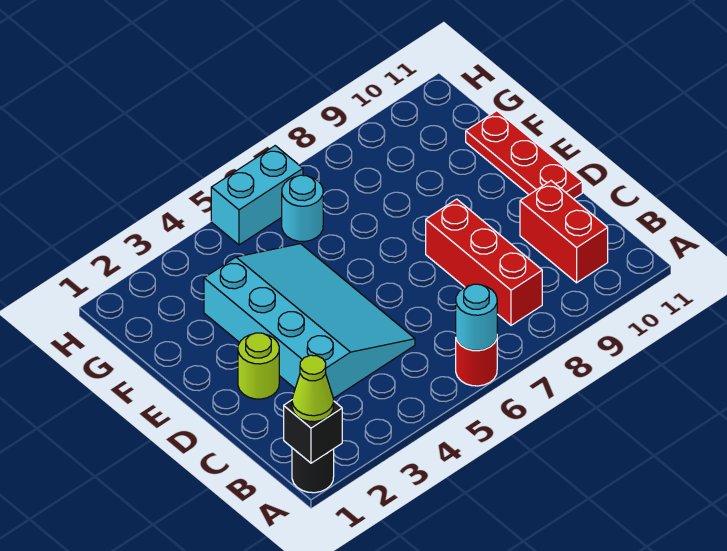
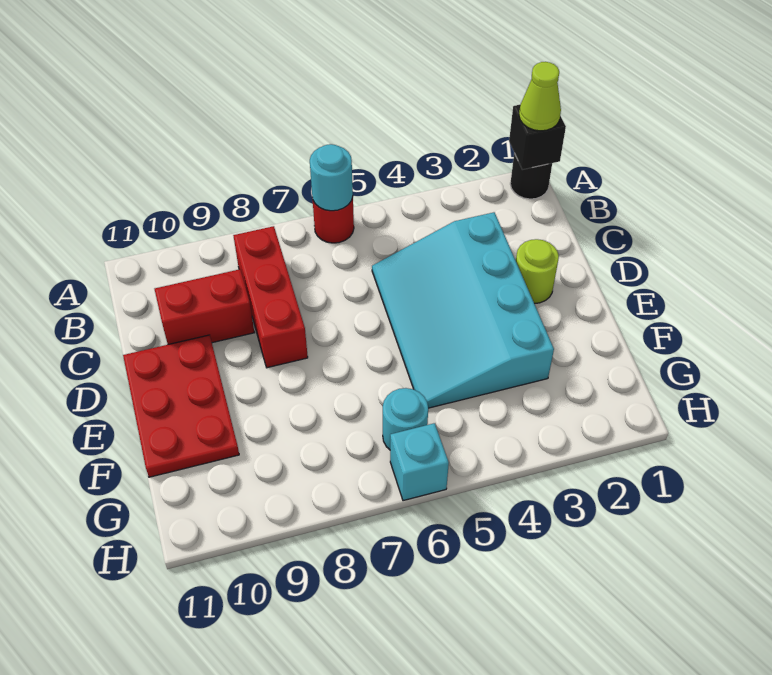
red 1x2 brick [520,181,608,283] -> red 1x2 brick turned to [155,269,254,344]
red 1x3 plate [466,111,582,199] -> red 2x3 plate [123,335,239,477]
cyan 1x2 brick [211,146,303,245] -> cyan 1x1 brick [390,423,449,501]

